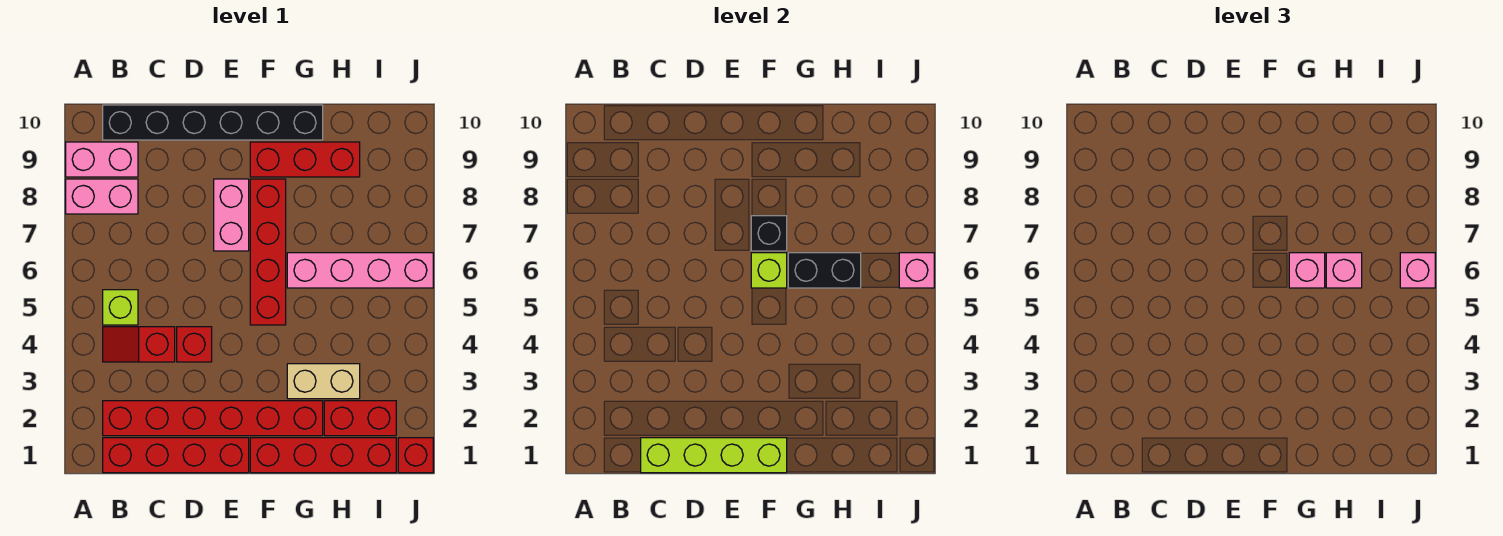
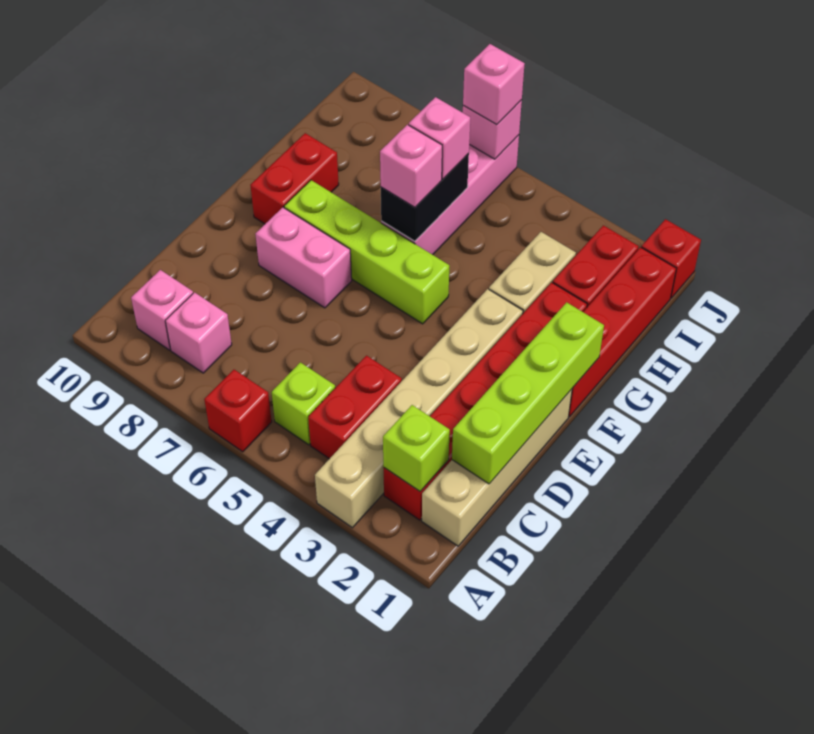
none -> tan 1x6 brick [315,289,523,528]
pink 1x2 brick [66,179,138,214] -> pink 1x1 brick [165,292,232,373]
pink 1x2 brick [66,142,138,177] -> pink 1x1 brick [131,270,193,350]
red 1x4 brick [103,438,249,473] -> tan 1x4 brick [422,389,572,546]
red 1x2 slope [103,327,175,362] -> red 1x2 brick [308,356,402,459]
black 1x6 brick [103,105,323,140] -> none
red 1x1 brick [177,327,212,362] -> red 1x1 brick moved to [204,370,272,452]
red 1x4 brick [250,179,286,325] -> lime 1x4 brick [284,180,449,324]
lime 1x1 brick [751,253,787,288] -> lime 1x1 brick moved to [383,405,450,491]
black 1x1 brick [751,216,787,251] -> none
red 1x3 brick [250,142,360,177] -> red 1x2 brick [250,133,339,224]

